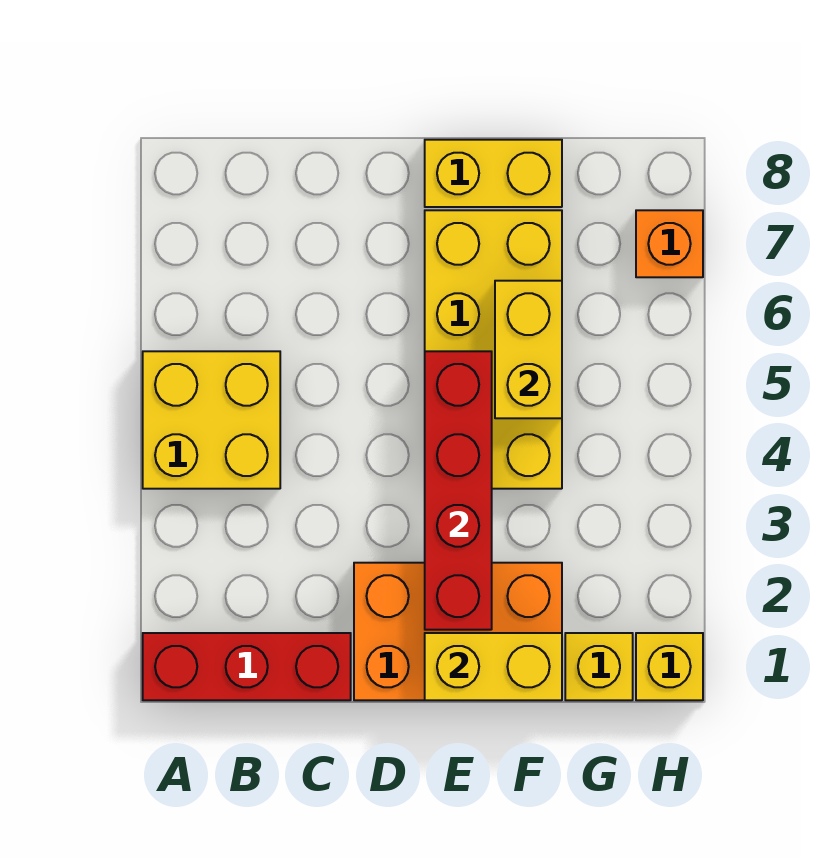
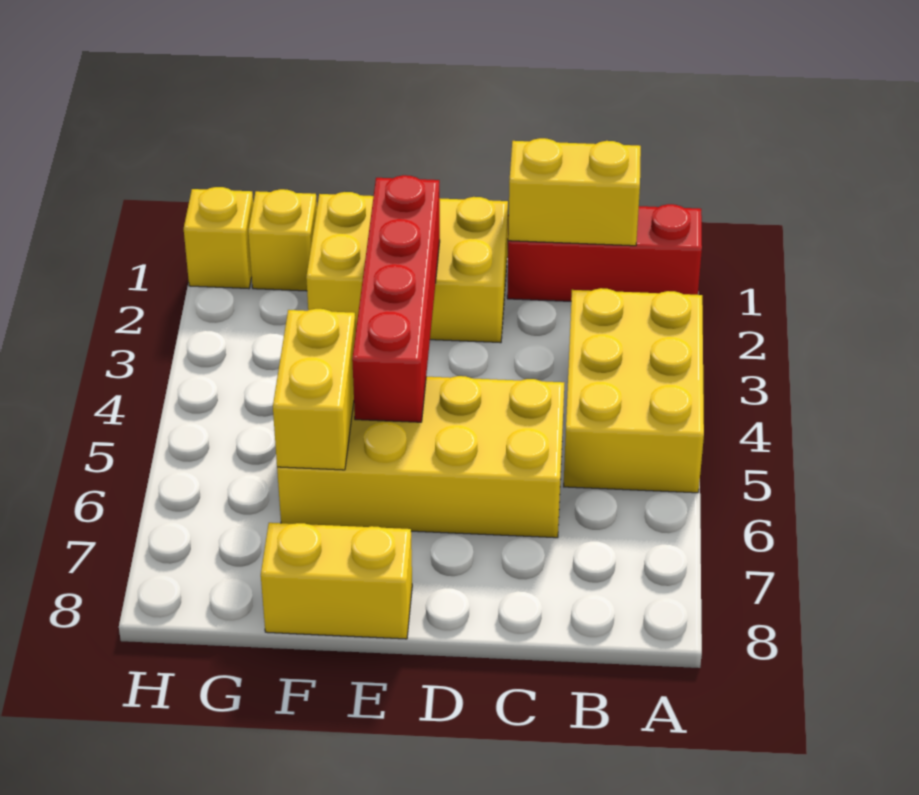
yellow 2x2 brick [143,351,280,489] -> yellow 2x3 brick [564,288,704,493]
orange 2x3 brick [354,563,562,700] -> yellow 2x3 brick [306,192,508,343]
yellow 1x2 brick [425,633,562,700] -> yellow 1x2 brick moved to [508,138,641,246]
yellow 2x4 brick [425,210,562,489] -> yellow 2x4 brick turned to [277,376,564,538]
orange 1x1 brick [636,210,703,277] -> none

